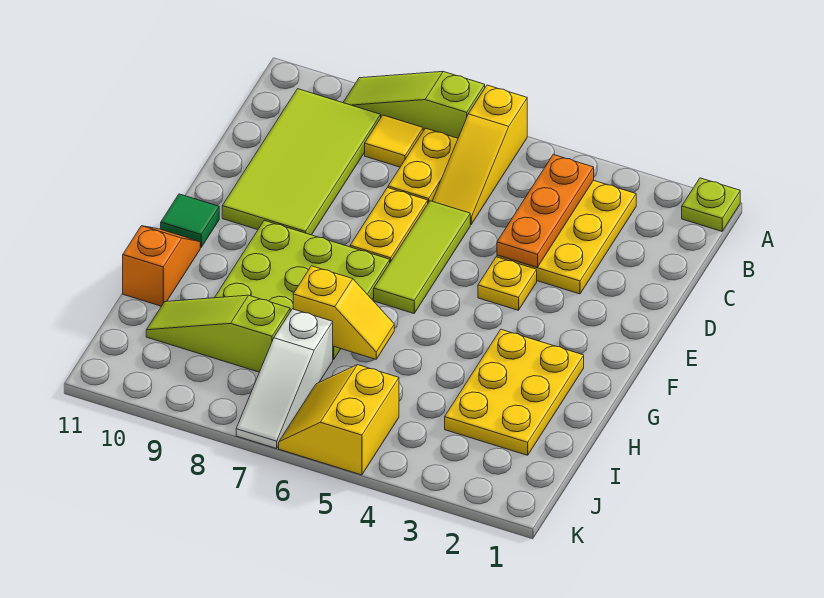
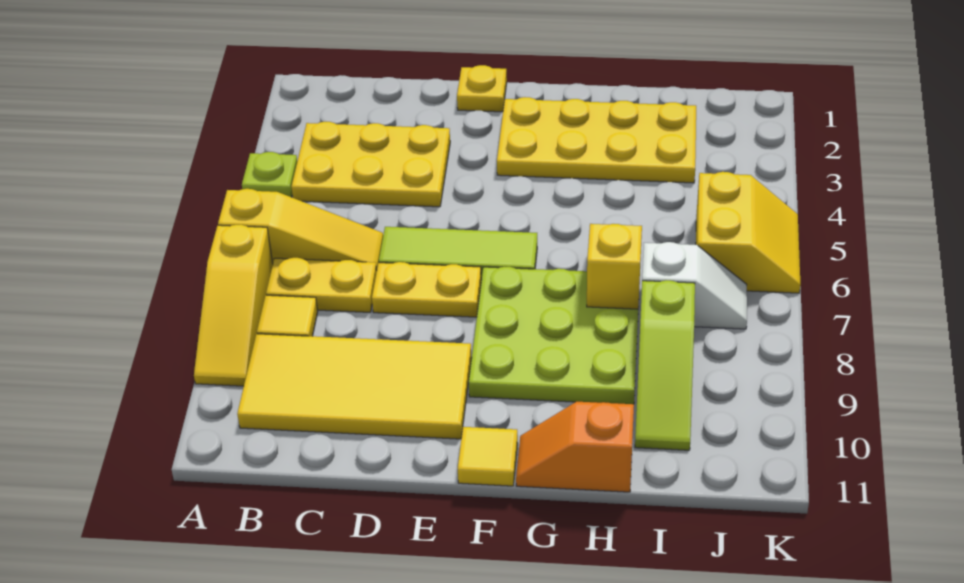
lime 1x1 plate [682,178,740,231] -> lime 1x1 plate moved to [242,152,297,197]
lime 1x3 slope [343,72,485,138] -> yellow 1x3 slope [194,225,273,386]
orange 1x3 plate [497,154,594,267] -> none
lime 2x4 tile [222,89,381,235] -> yellow 2x4 tile [237,334,472,439]
yellow 1x1 plate [478,257,537,310] -> yellow 1x1 plate moved to [457,65,507,112]
green 1x1 tile [161,194,219,247] -> yellow 1x1 tile [458,427,518,486]
yellow 2x3 plate [445,329,584,455] -> yellow 2x4 plate [497,97,696,183]
white 1x3 slope [236,309,333,449] -> white 1x2 slope [642,242,747,329]
yellow 2x2 slope [279,365,399,475] -> yellow 2x2 slope turned to [696,172,801,293]

